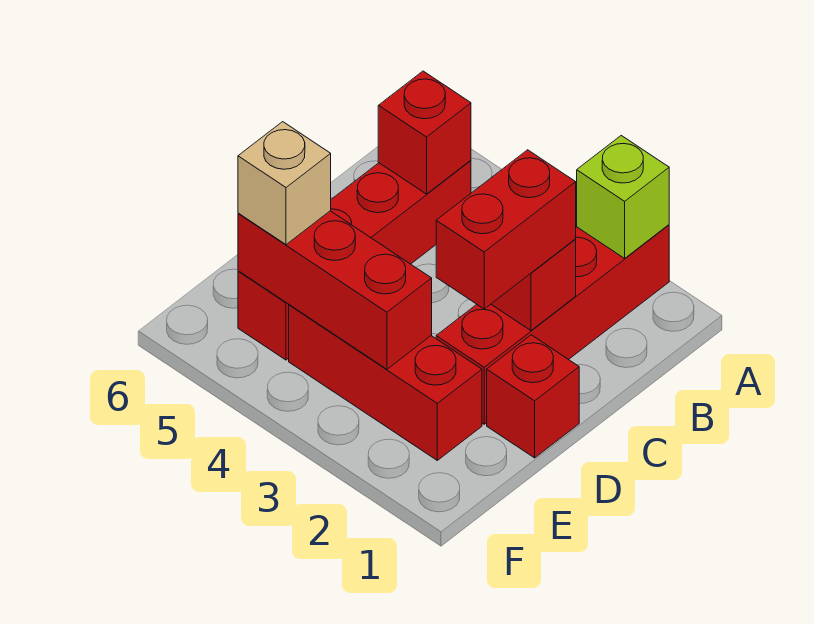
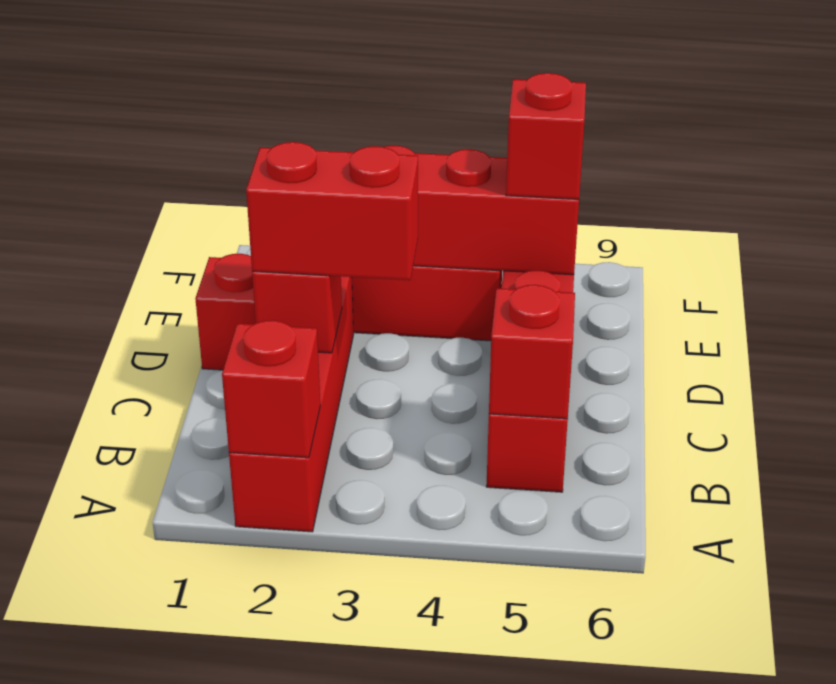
lime 1x1 brick [577,136,669,258] -> red 1x1 brick [222,320,320,458]
red 1x2 brick [436,150,576,309] -> red 1x2 brick turned to [246,142,418,280]
tan 1x1 brick [238,122,331,245] -> red 1x1 brick [506,73,586,199]

